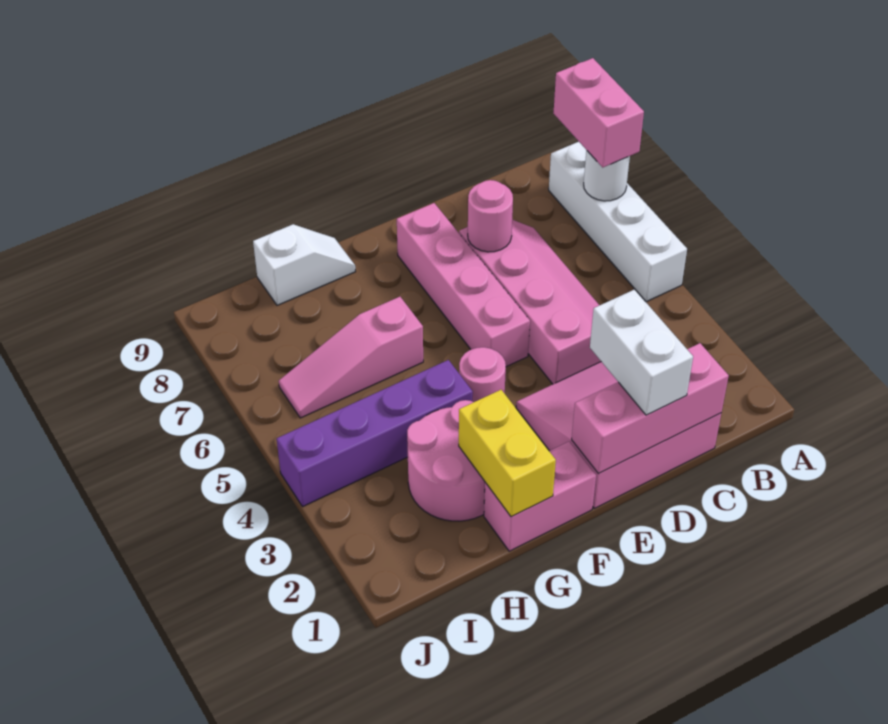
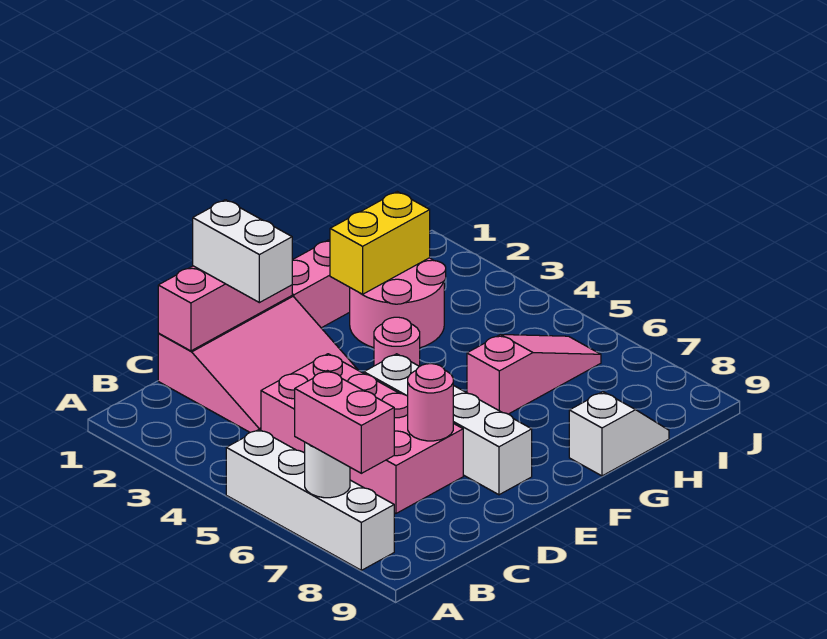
pink 2x4 slope [459,220,601,384] -> pink 2x4 brick [261,354,463,513]
pink 1x4 brick [397,203,530,367] -> white 1x4 brick [364,354,532,495]
yellow 1x2 brick [459,390,556,517] -> yellow 1x2 brick turned to [330,192,430,294]
purple 1x4 brick [277,360,473,507] -> none
white 1x2 slope [253,224,355,305] -> white 1x2 slope turned to [569,392,669,476]

